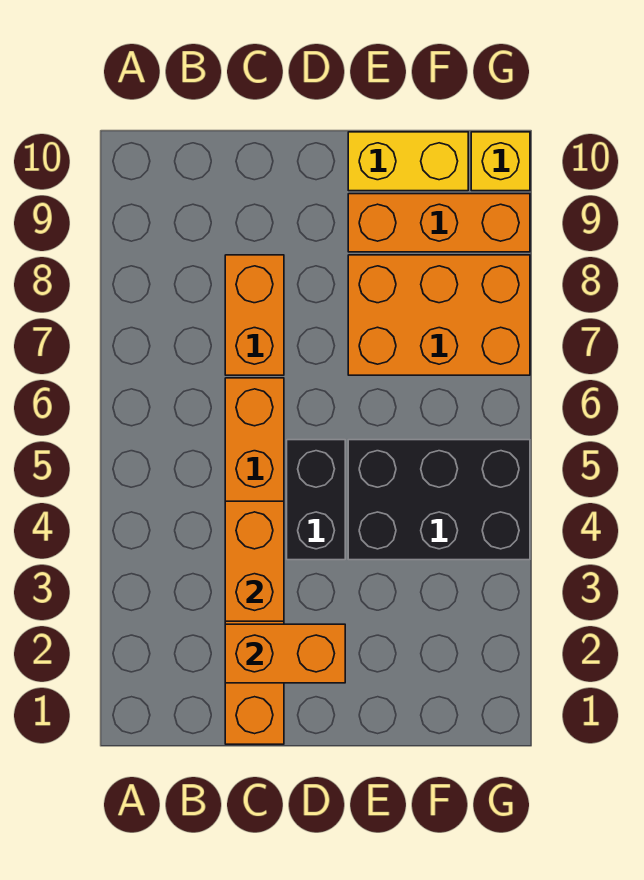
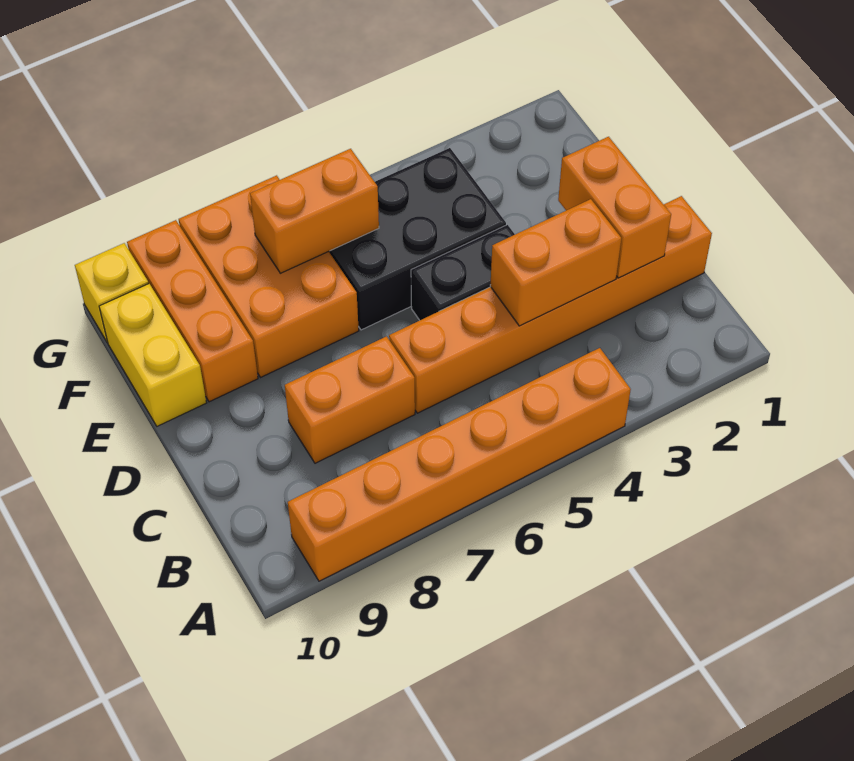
none -> orange 1x6 brick [288,348,631,581]
black 2x3 brick [348,440,530,560] -> black 2x3 brick turned to [329,148,506,330]
none -> orange 1x2 brick [250,149,379,273]

